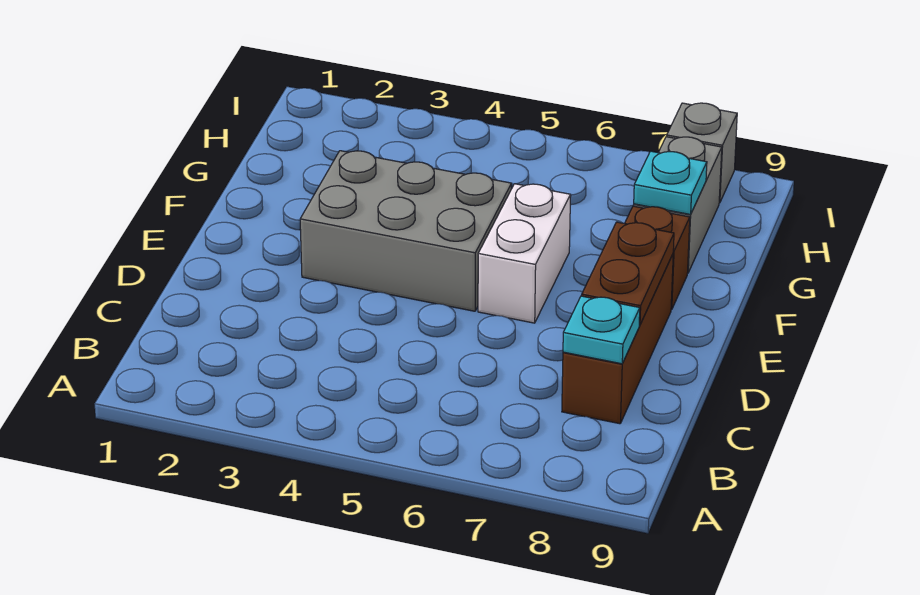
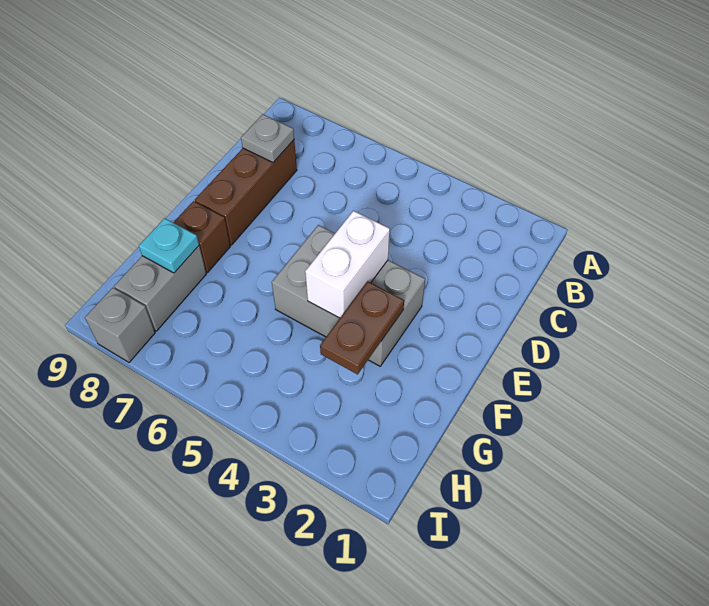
cyan 1x1 plate [563,296,640,364] -> grey 1x1 plate [241,114,294,162]
brown 1x2 plate [582,222,674,325] -> brown 1x2 plate moved to [320,282,404,374]
white 1x2 brick [478,184,571,323] -> white 1x2 brick moved to [305,211,390,318]

